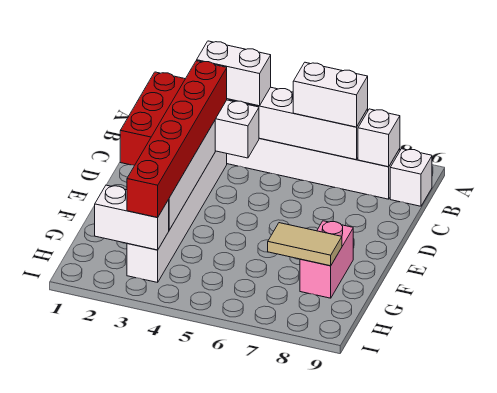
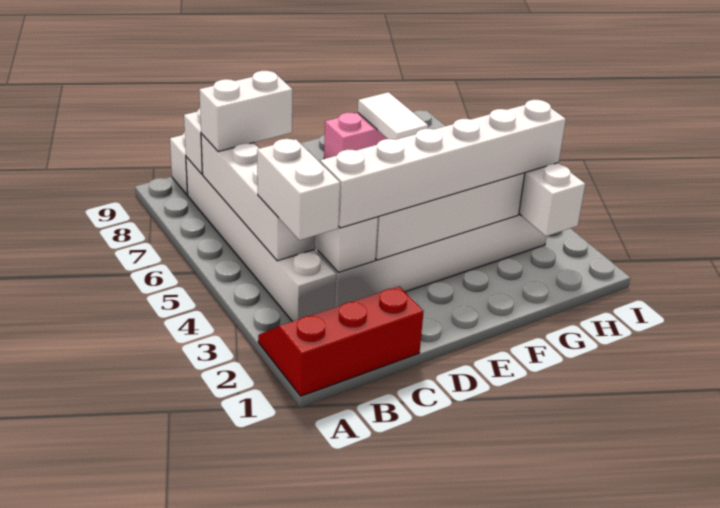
white 1x2 brick [293,62,368,127] -> white 1x2 brick turned to [199,71,292,152]
red 1x6 brick [127,61,227,217] -> white 1x6 brick [320,100,566,228]
tan 1x2 tile [268,223,342,266] -> white 1x2 tile [358,92,428,140]

